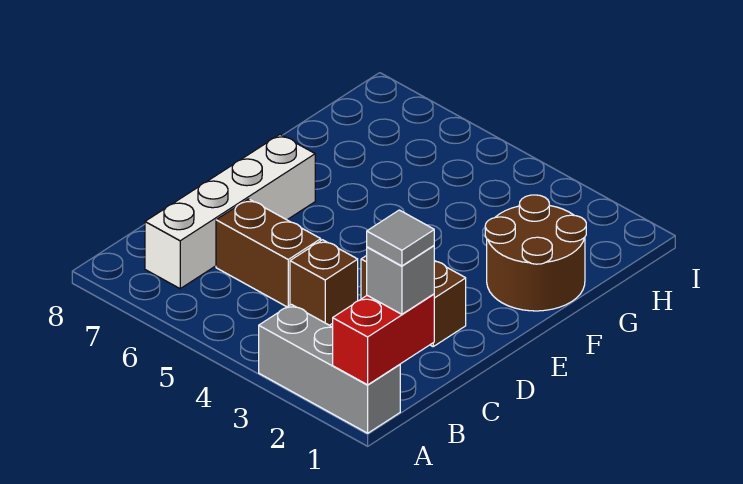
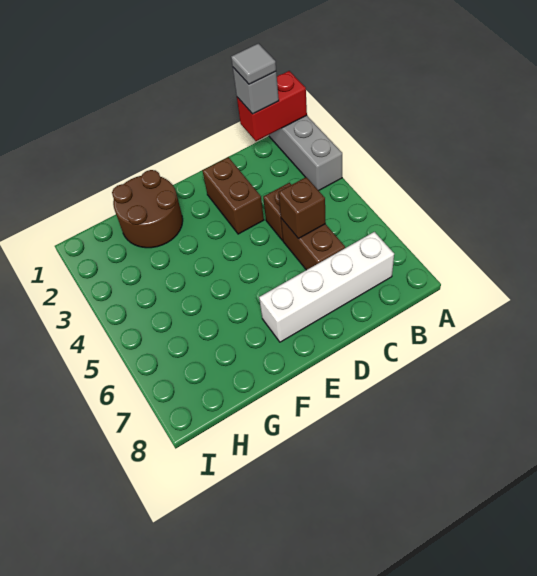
none -> brown 1x1 brick [278,177,326,239]

